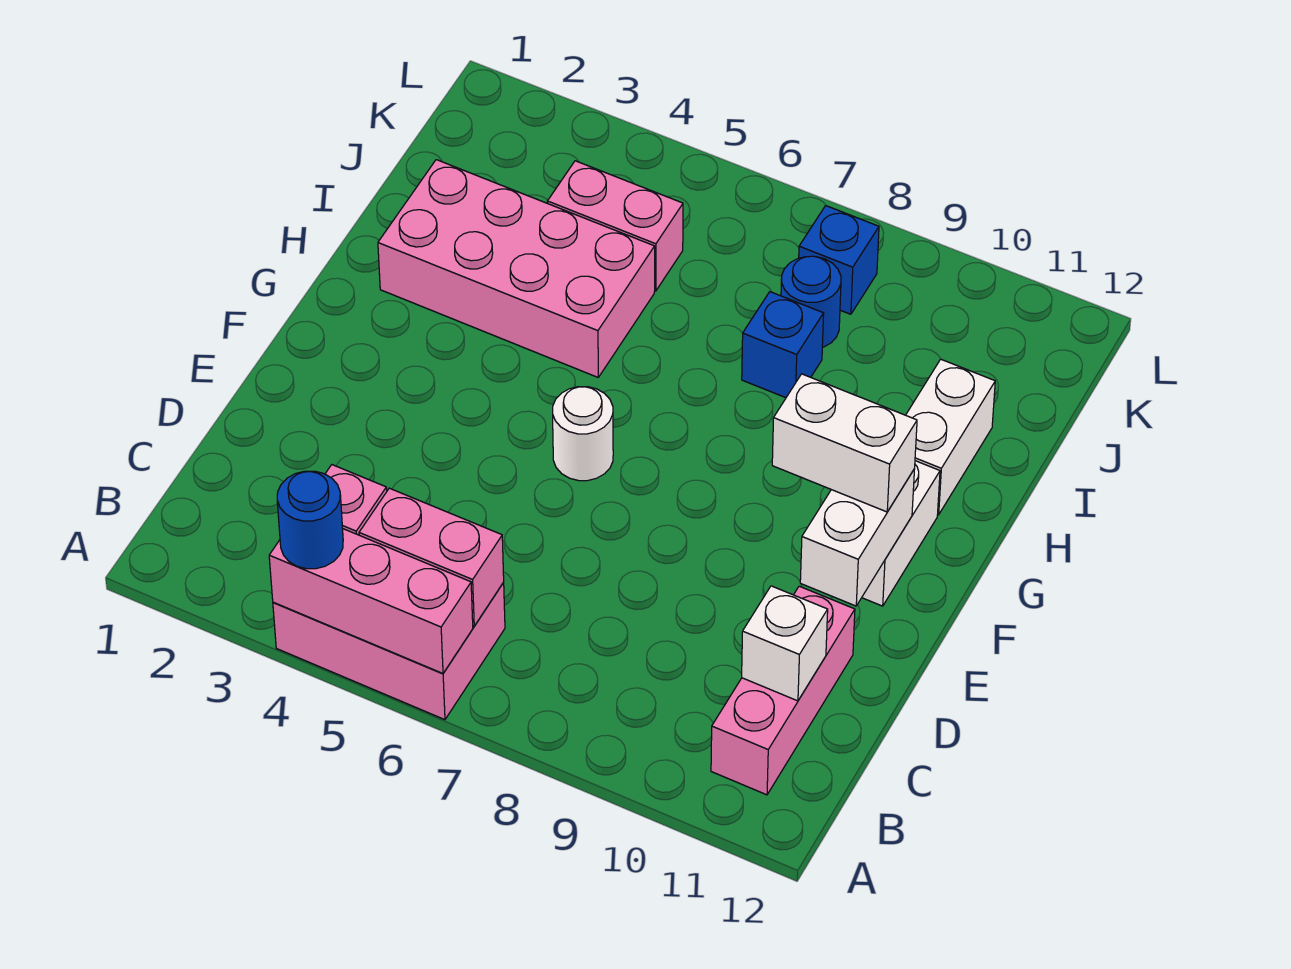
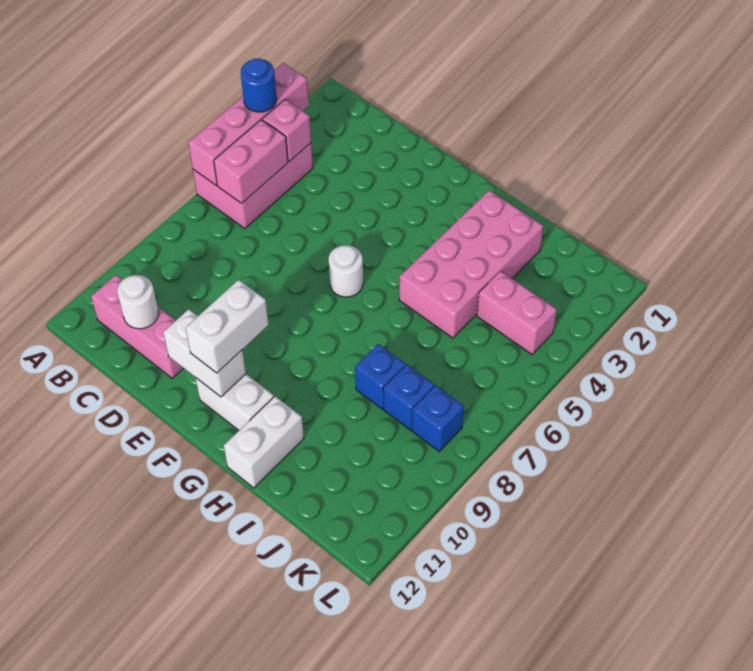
pink 1x3 brick [269,529,473,673] -> pink 1x4 brick [188,63,309,185]
white 1x1 brick [742,586,828,701] -> white 1x1 round brick [117,275,158,329]
white 1x2 brick [906,359,995,515] -> white 1x2 brick turned to [224,396,304,488]
pink 1x2 brick [547,161,683,291] -> pink 1x2 brick turned to [477,271,557,354]
blue 1x1 round brick [781,256,841,348] -> blue 1x1 brick [383,365,434,430]

